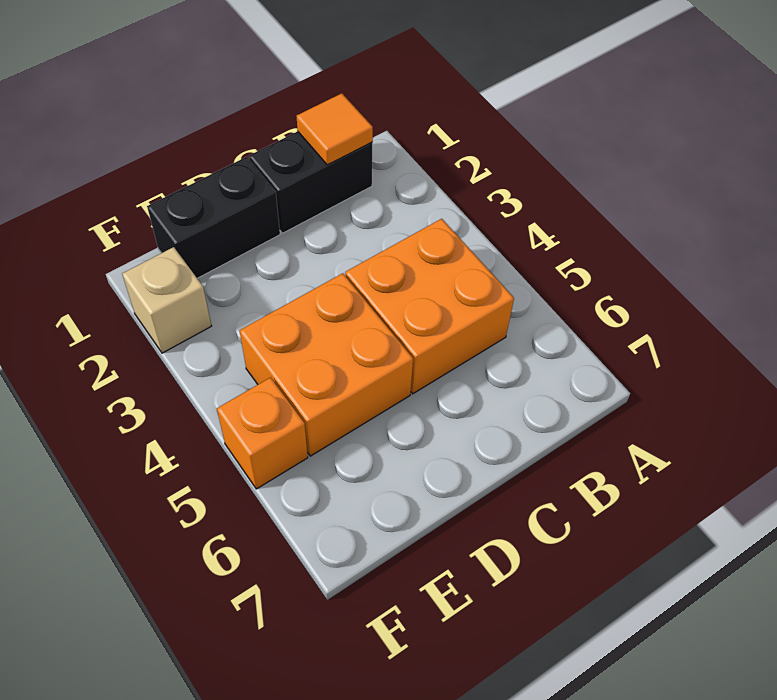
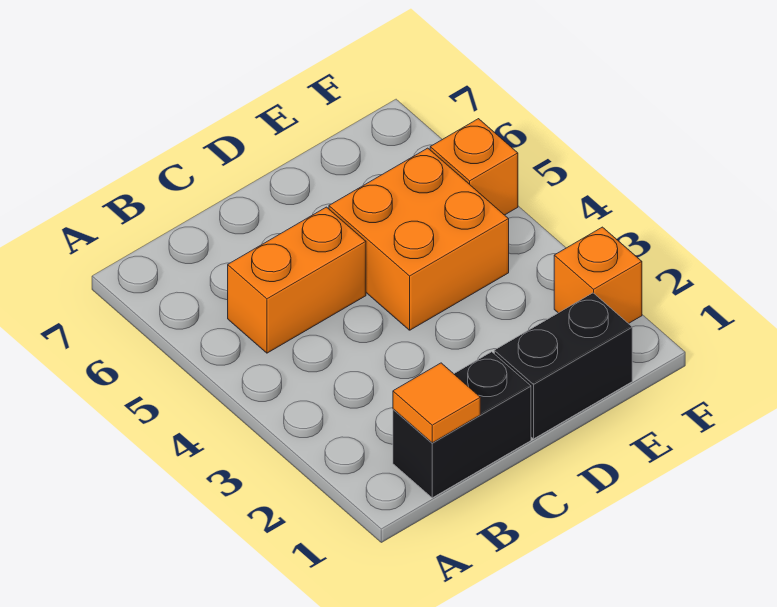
orange 2x2 brick [345,219,514,394] -> orange 1x2 brick [228,207,366,353]
tan 1x1 brick [122,247,211,353] -> orange 1x1 brick [554,227,642,324]

